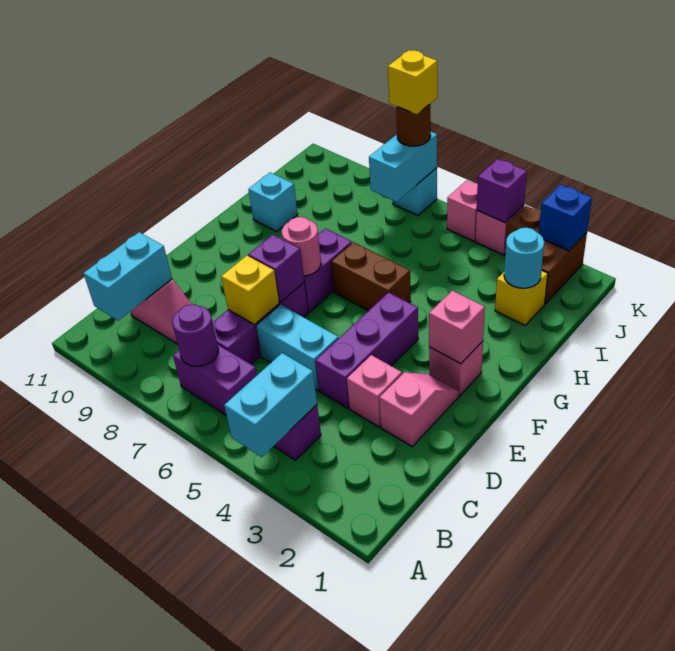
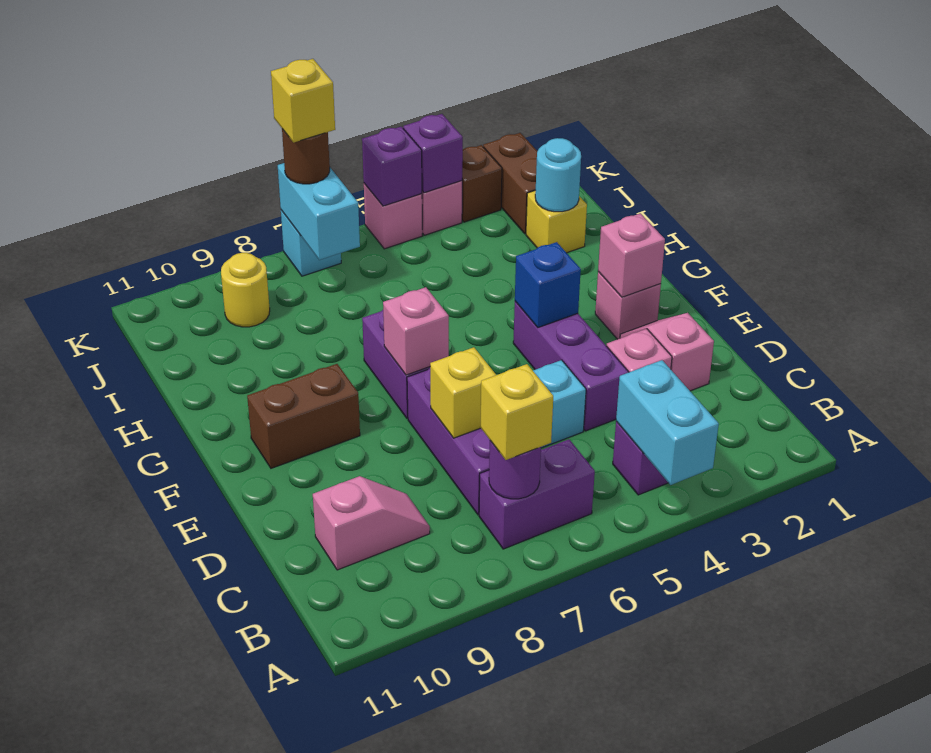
none -> yellow 1x1 brick [480,364,553,460]
cyan 1x2 brick [84,232,172,321] -> none
purple 1x1 brick [248,235,304,302] -> purple 1x1 brick moved to [362,127,422,206]
pink 1x1 round brick [282,217,321,276] -> pink 1x1 brick [383,287,449,375]
brown 1x2 brick [331,242,411,311] -> brown 1x2 brick moved to [247,364,360,468]
cyan 1x1 brick [248,173,298,231] -> none
none -> yellow 1x1 round brick [221,253,270,327]
blue 1x1 brick [539,185,592,251] -> blue 1x1 brick moved to [515,242,581,327]

